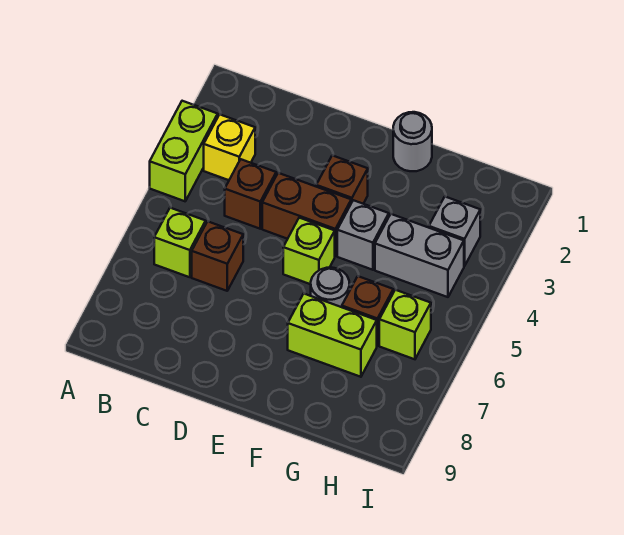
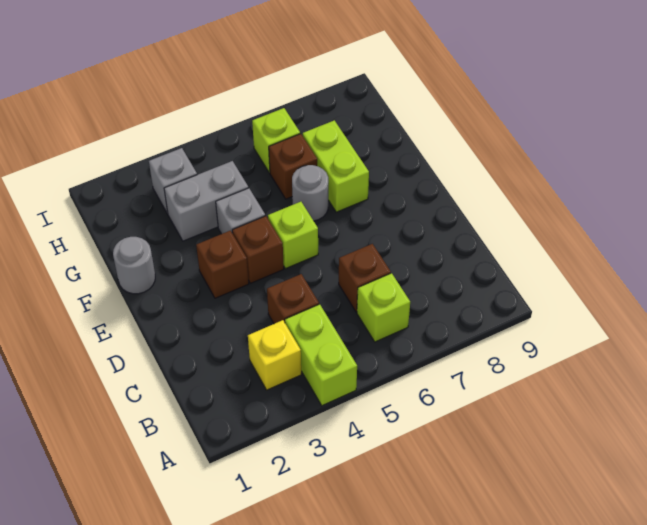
lime 1x2 brick [150,101,218,201] -> lime 1x2 brick turned to [285,304,357,406]
brown 1x2 brick [262,173,351,256] -> brown 1x1 brick [232,216,284,283]
grey 1x2 brick [375,214,464,297] -> grey 1x2 brick turned to [164,161,248,241]

